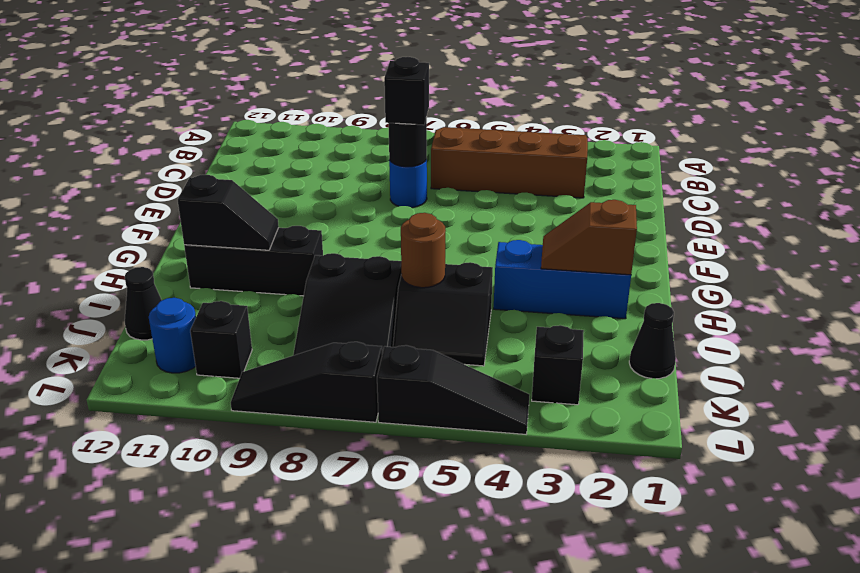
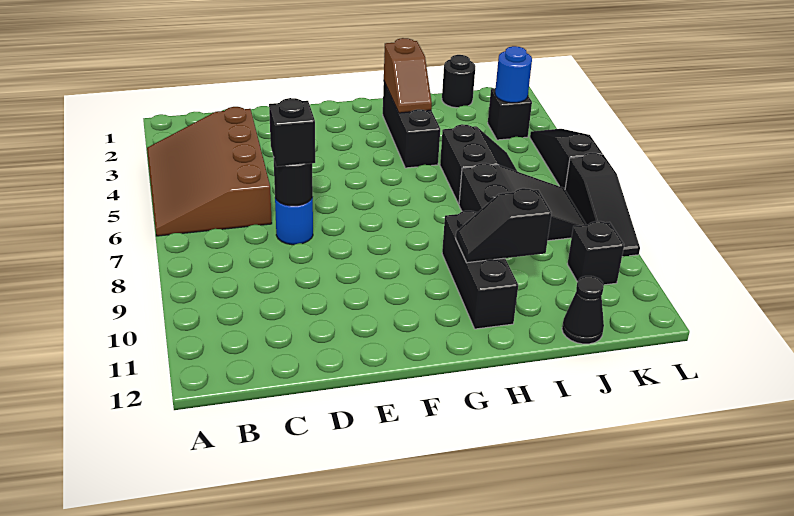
blue 1x3 brick [494,240,631,319] -> black 1x3 brick [383,82,440,168]
black 1x2 slope [178,175,279,250] -> black 1x2 slope turned to [456,188,551,263]
brown 1x1 round brick [401,213,446,288] -> none
black 1x1 cone [629,303,676,379] -> black 1x1 round brick [442,55,475,108]
blue 1x1 round brick [149,298,196,373] -> blue 1x1 round brick moved to [495,46,532,103]

